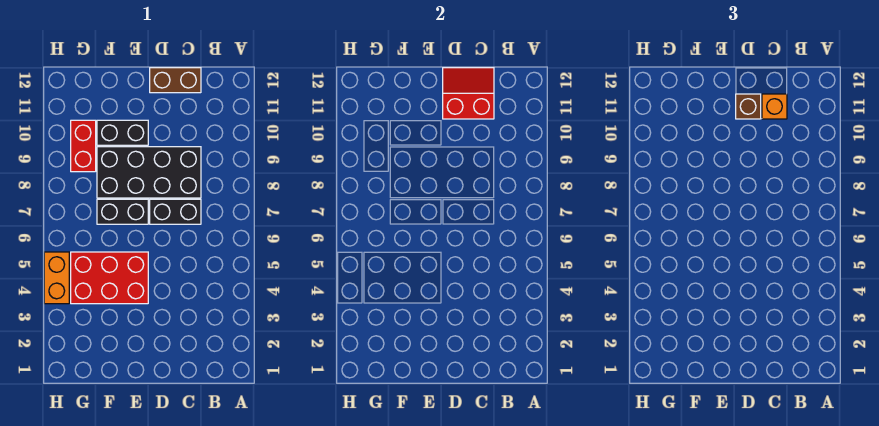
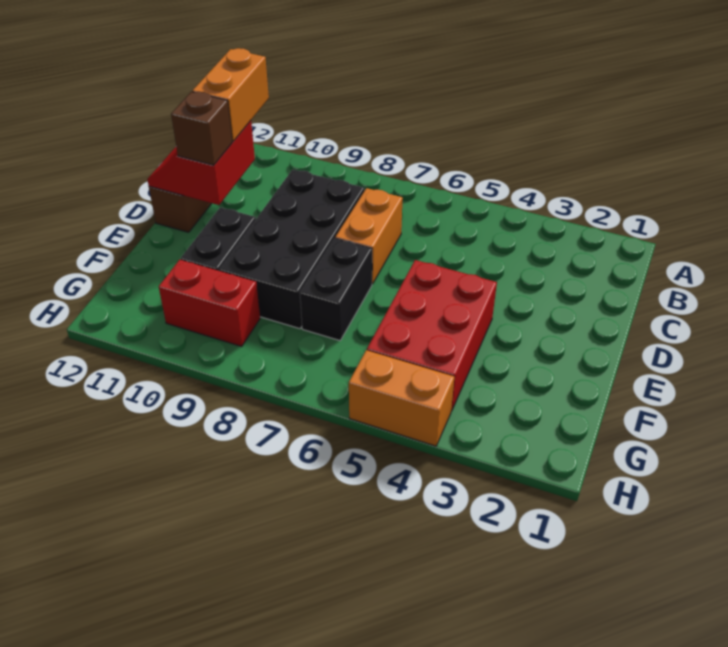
black 1x2 brick [150,199,201,224] -> orange 1x2 brick [335,188,403,284]
orange 1x1 brick [762,94,787,119] -> orange 1x2 brick [192,48,269,141]

